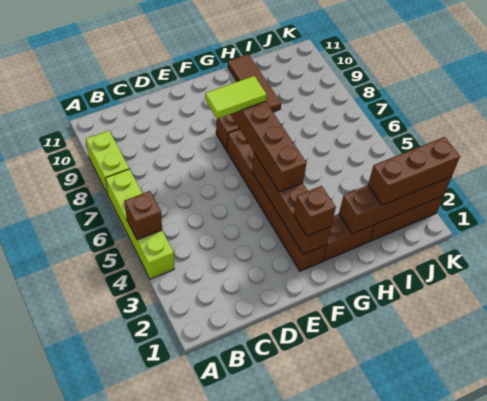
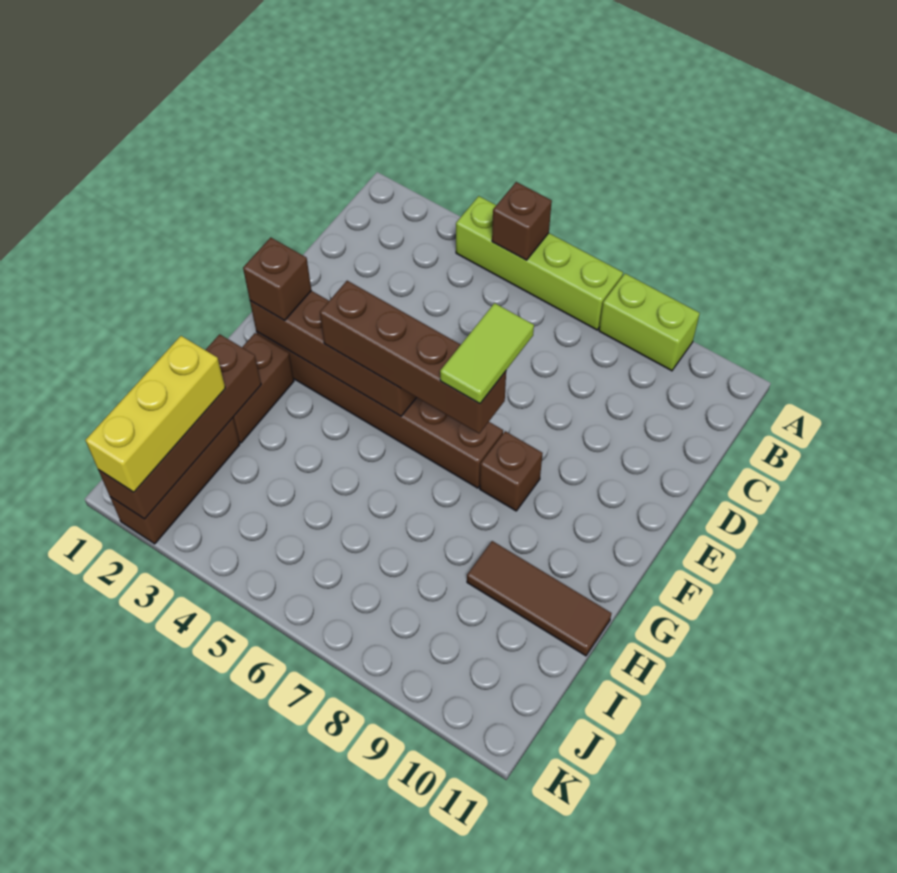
brown 1x3 brick [368,137,460,205] -> yellow 1x3 brick [86,336,225,492]

